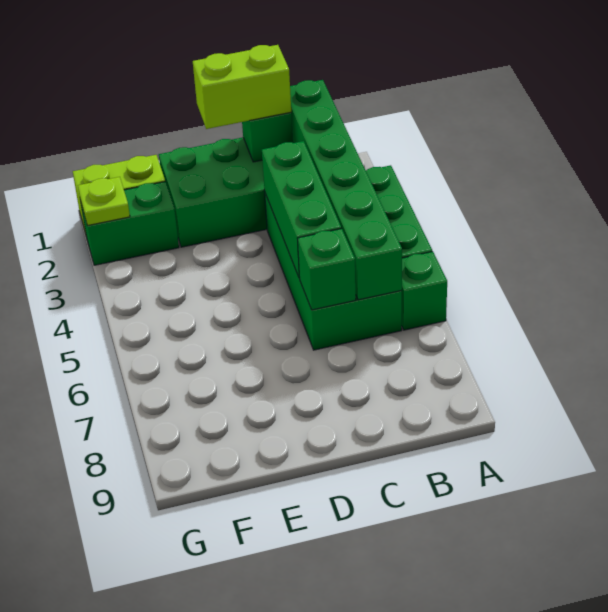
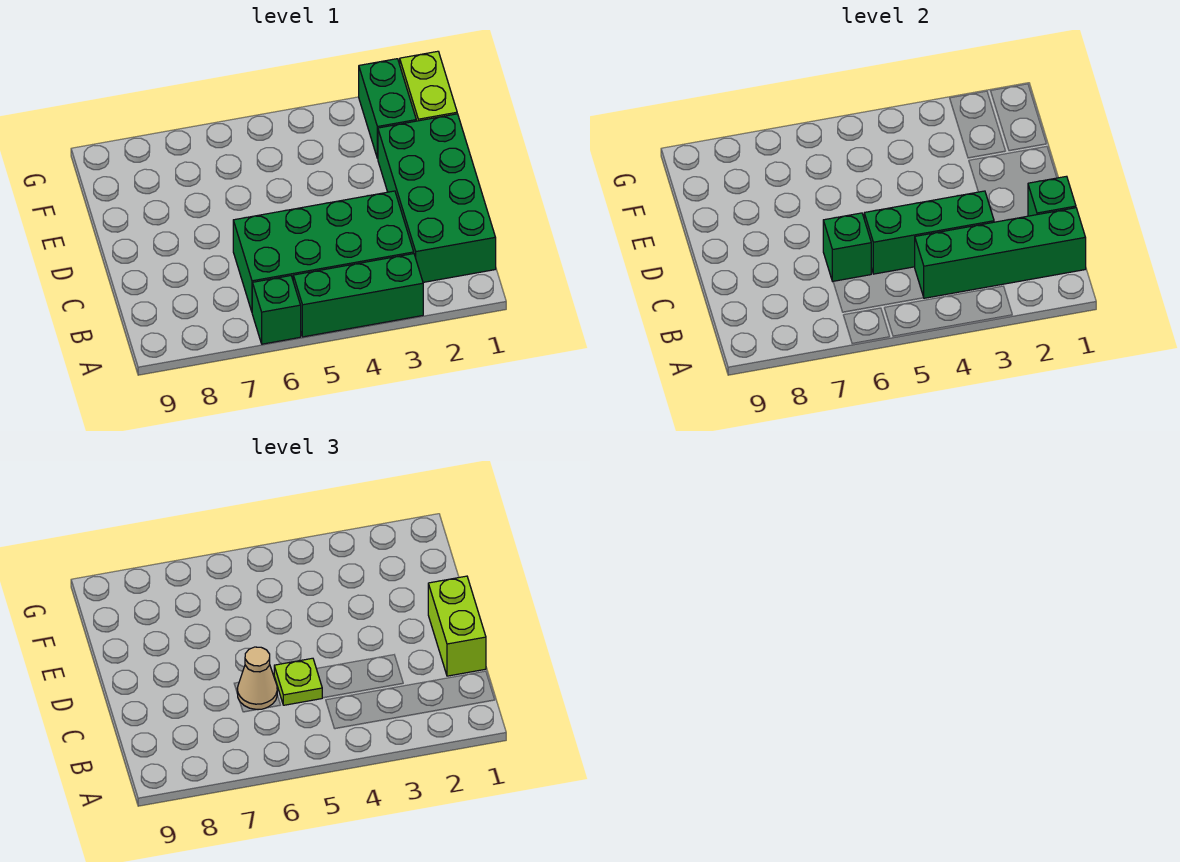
green 1x6 brick [290,80,402,300] -> green 1x4 brick [915,208,1086,298]
none -> tan 1x1 cone [237,647,277,710]
lime 1x1 plate [78,177,130,226] -> lime 1x1 plate moved to [274,658,322,705]

